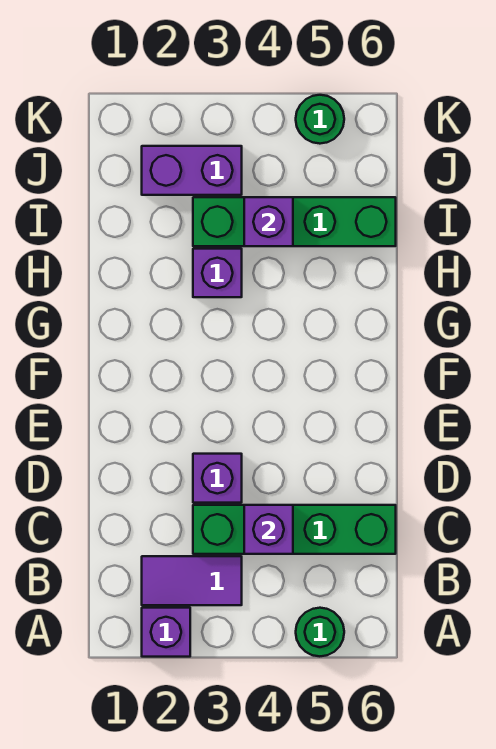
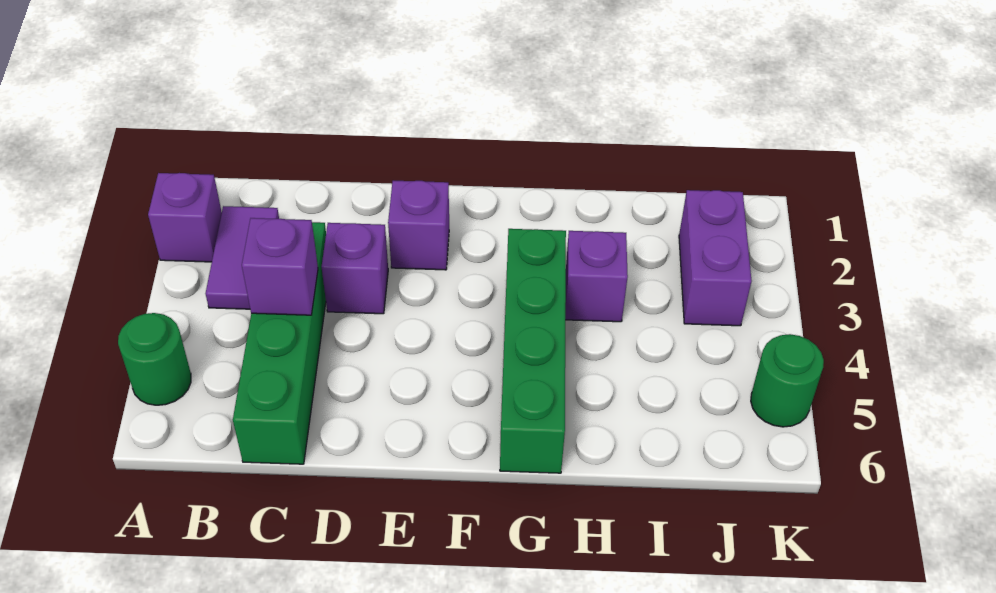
green 1x4 brick [193,197,396,246] -> green 1x4 brick moved to [500,229,566,473]
purple 1x1 brick [244,197,293,246] -> purple 1x1 brick moved to [388,181,449,270]

